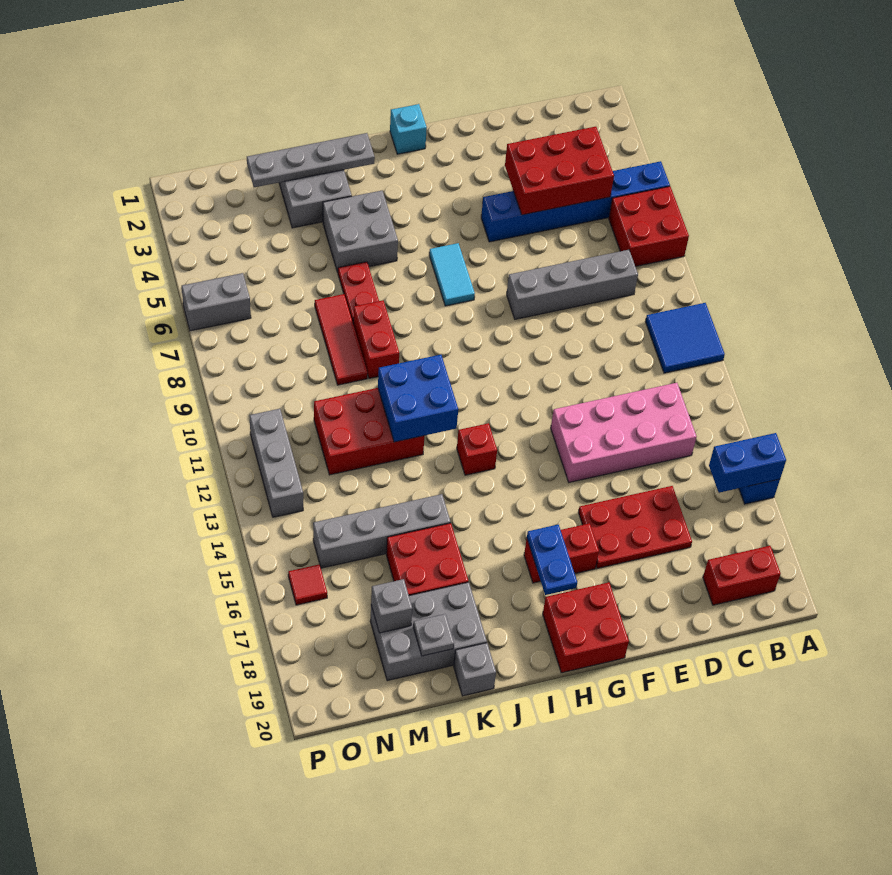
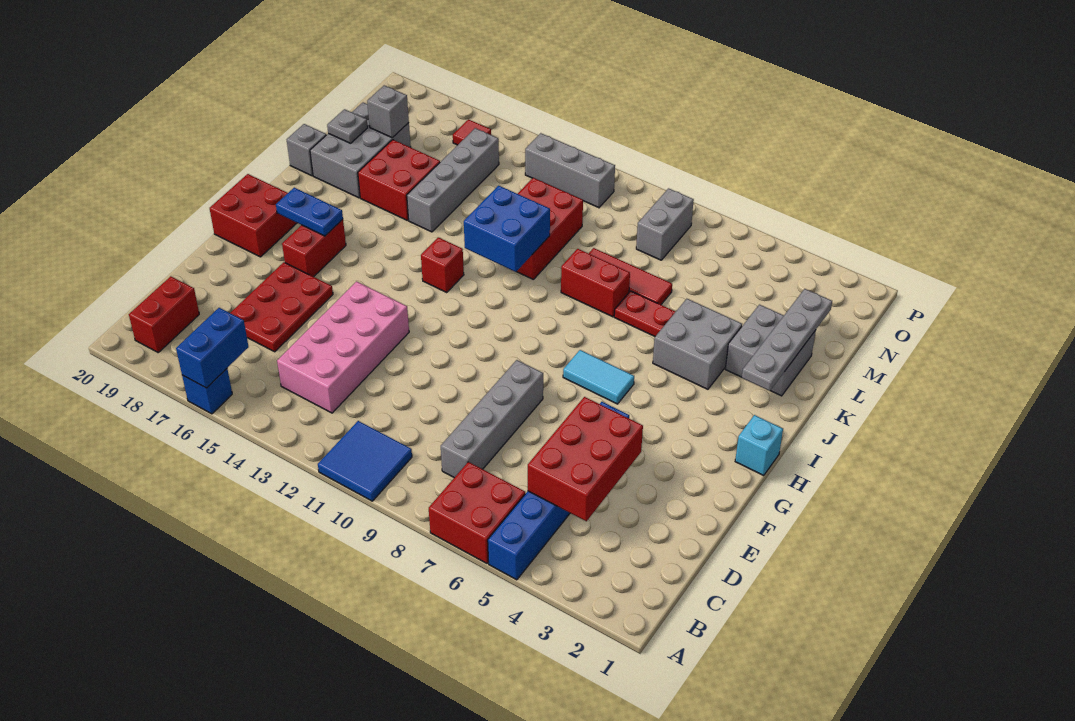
grey 1x2 brick [182,273,251,331] -> grey 1x2 brick moved to [636,188,694,260]

